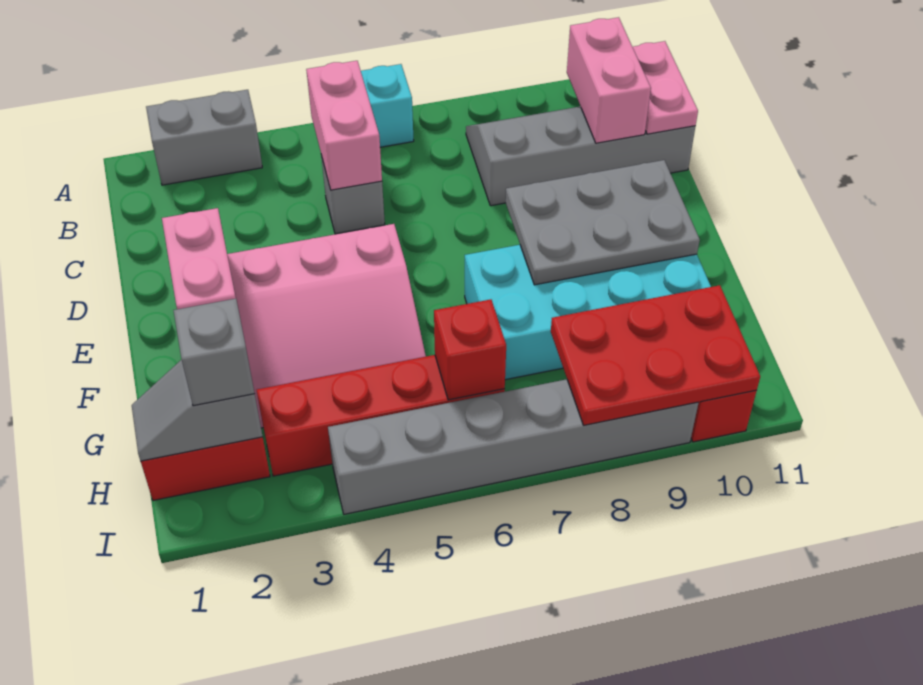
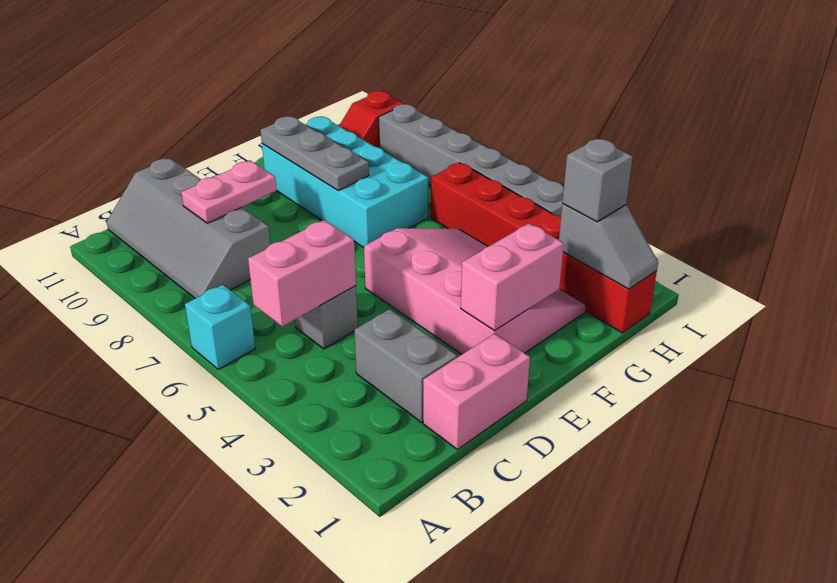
grey 1x2 brick [146,90,262,185] -> grey 1x2 brick moved to [354,309,457,422]
pink 1x2 brick [567,17,651,143] -> pink 1x2 brick moved to [423,334,530,450]
pink 1x2 plate [633,41,698,134] -> pink 1x2 plate moved to [181,161,276,223]
grey 2x3 plate [506,160,700,285] -> grey 1x3 plate [261,116,369,191]
red 1x1 brick [434,299,506,400] -> none
red 2x3 plate [551,285,760,425] -> none

